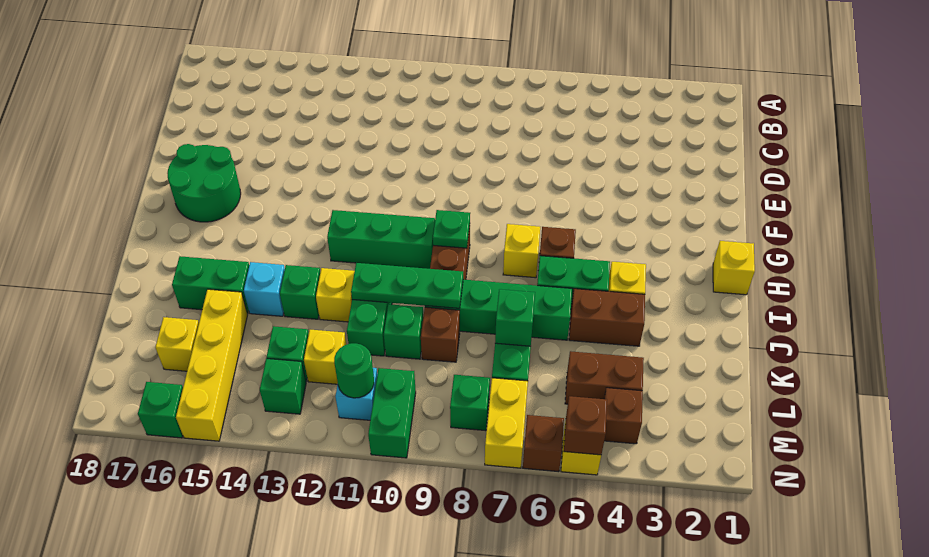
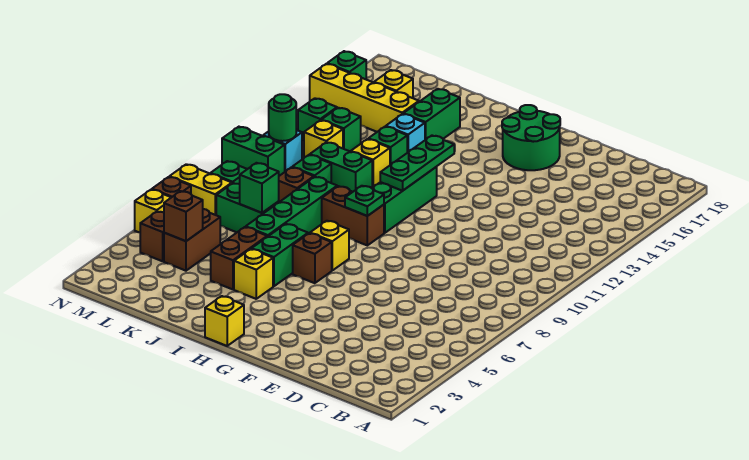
green 1x3 plate [351,263,463,308] -> green 1x3 plate moved to [380,136,454,191]
brown 1x1 brick [564,396,607,455] -> brown 1x1 brick moved to [164,191,203,241]

